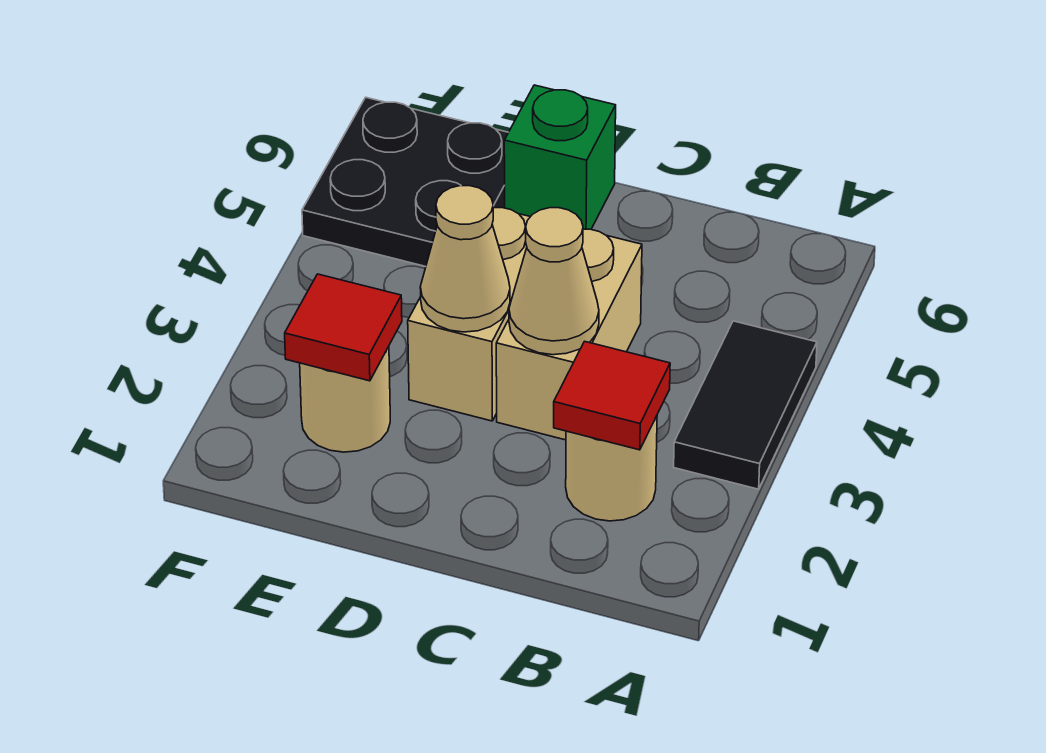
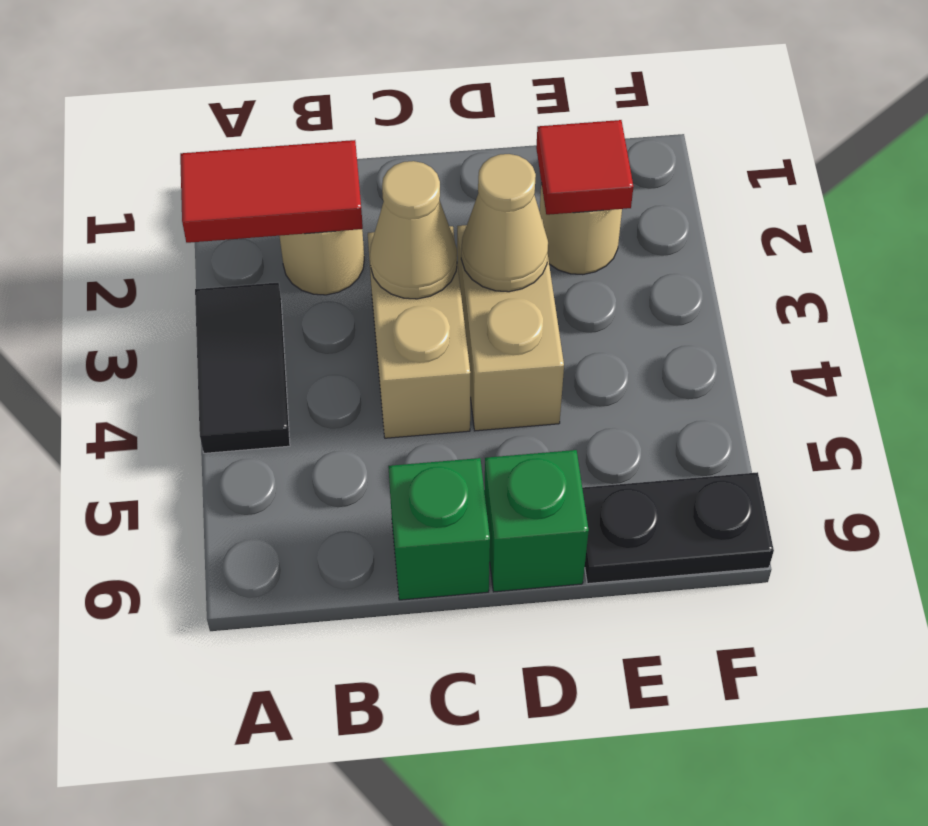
red 1x1 tile [554,341,670,450] -> red 1x2 tile [180,140,363,243]
none -> green 1x1 brick [388,458,490,600]
black 2x2 plate [302,97,508,266] -> black 1x2 plate [582,472,774,584]

